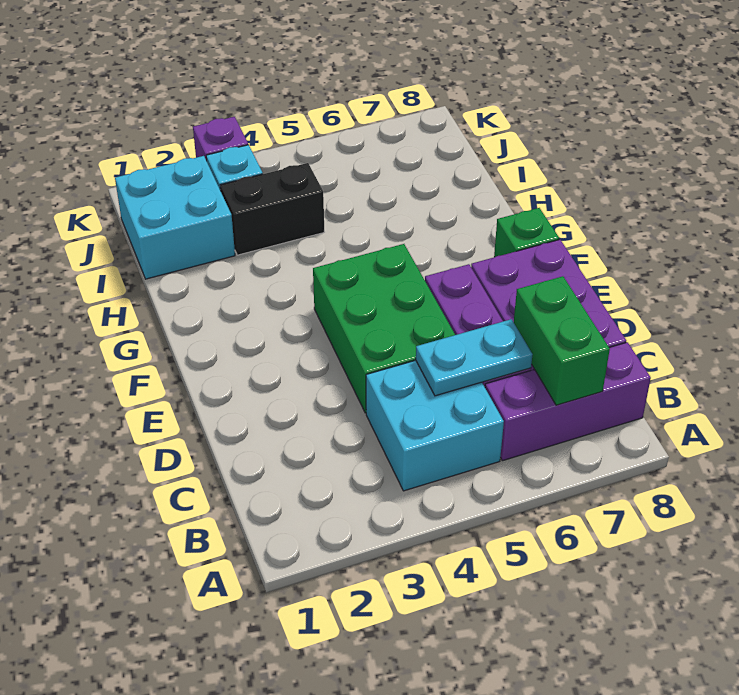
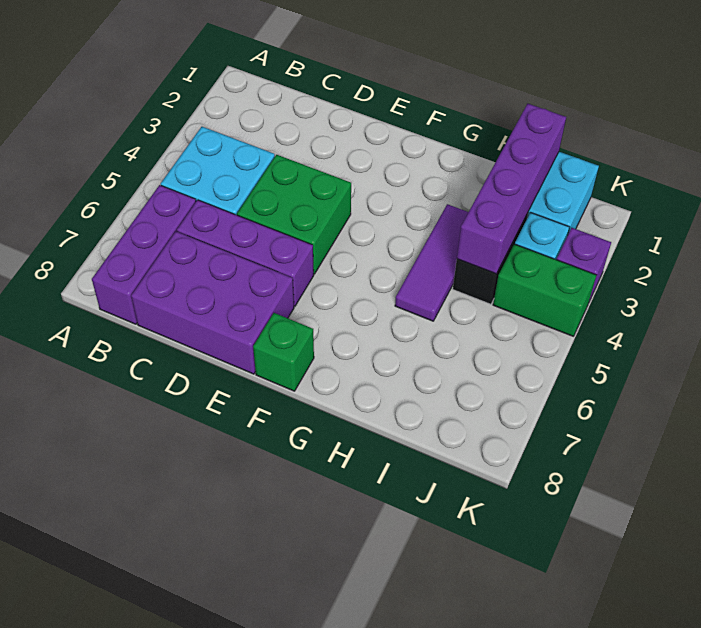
green 1x2 brick [514,276,610,405] -> green 1x2 brick moved to [493,244,596,336]
cyan 1x2 plate [416,319,533,396] -> none
green 2x3 brick [313,244,455,413] -> green 2x2 brick [237,155,351,274]
none -> purple 1x3 tile [395,204,468,321]
none -> purple 1x4 brick [457,104,566,274]

